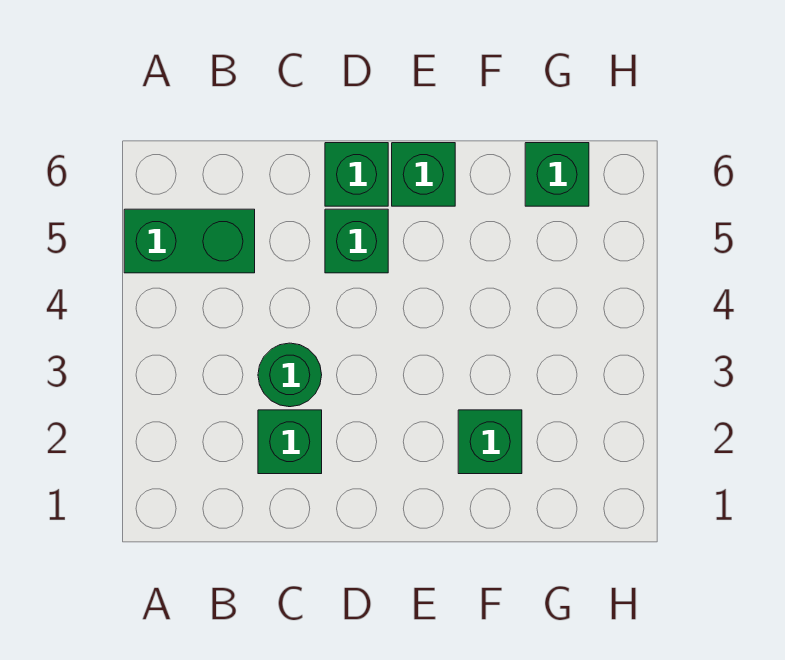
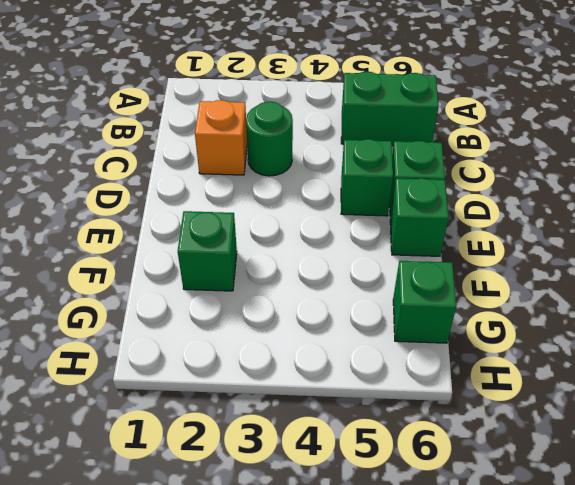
green 1x2 brick [124,209,255,273] -> green 1x2 brick turned to [341,72,439,146]
green 1x1 brick [258,410,322,474] -> orange 1x1 brick [195,100,247,175]

